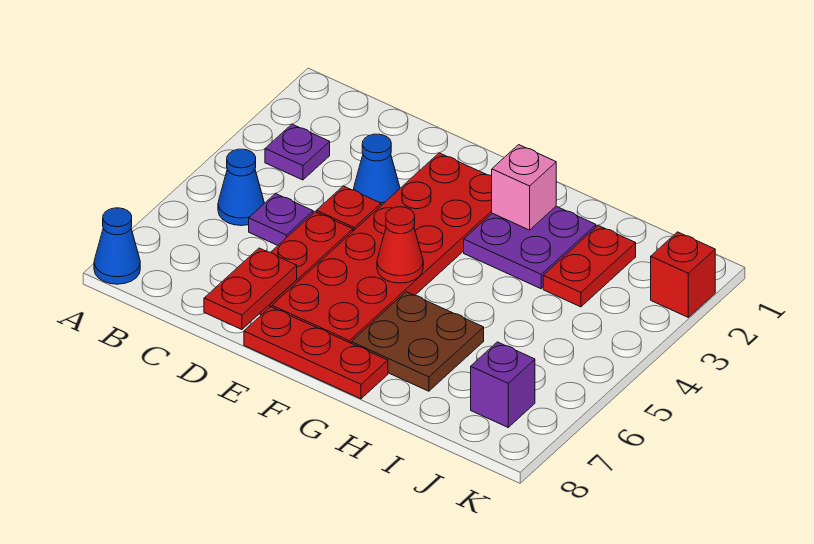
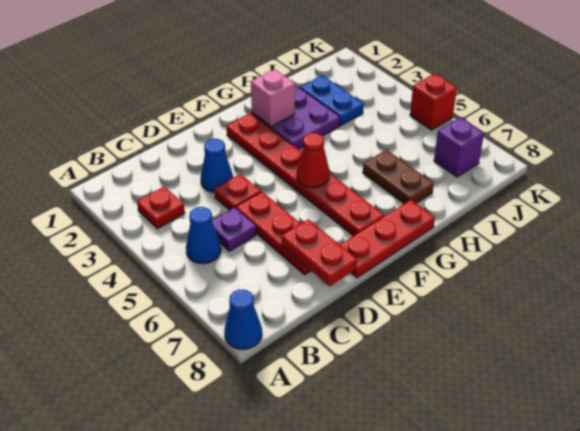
purple 1x1 plate [265,124,330,180] -> red 1x1 plate [137,187,185,229]
red 2x6 plate [272,153,492,343] -> red 1x6 plate [227,113,384,236]
brown 2x2 plate [351,292,484,391] -> brown 1x2 plate [363,150,434,204]
red 1x2 plate [543,226,636,307] -> blue 1x2 plate [300,75,364,125]
red 1x1 brick [651,232,715,317] -> red 1x1 brick moved to [410,74,457,130]

